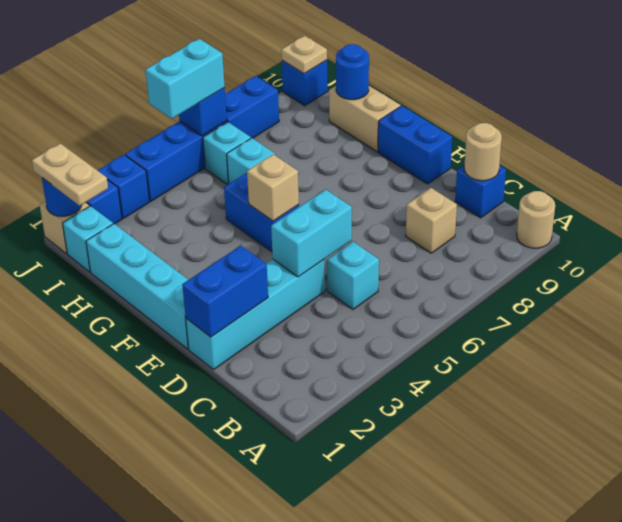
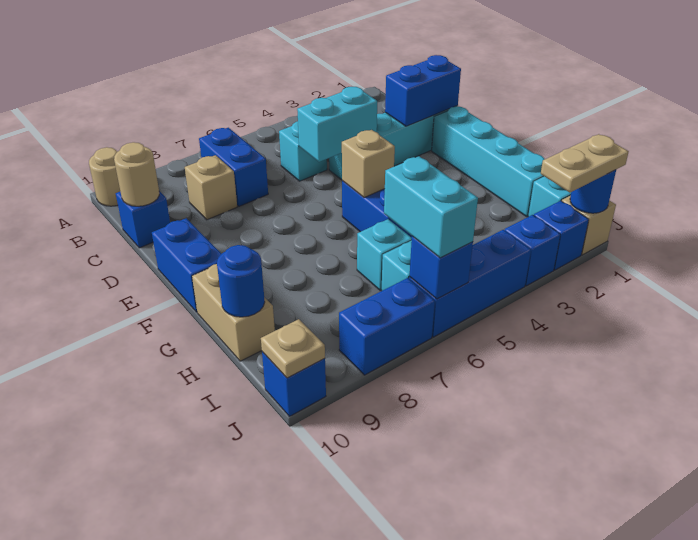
none -> blue 1x2 brick [199,128,268,206]
tan 1x2 plate [32,143,108,206] -> tan 1x2 plate turned to [541,134,629,193]
cyan 1x2 brick [146,39,225,119] -> cyan 1x2 brick turned to [384,156,478,258]

